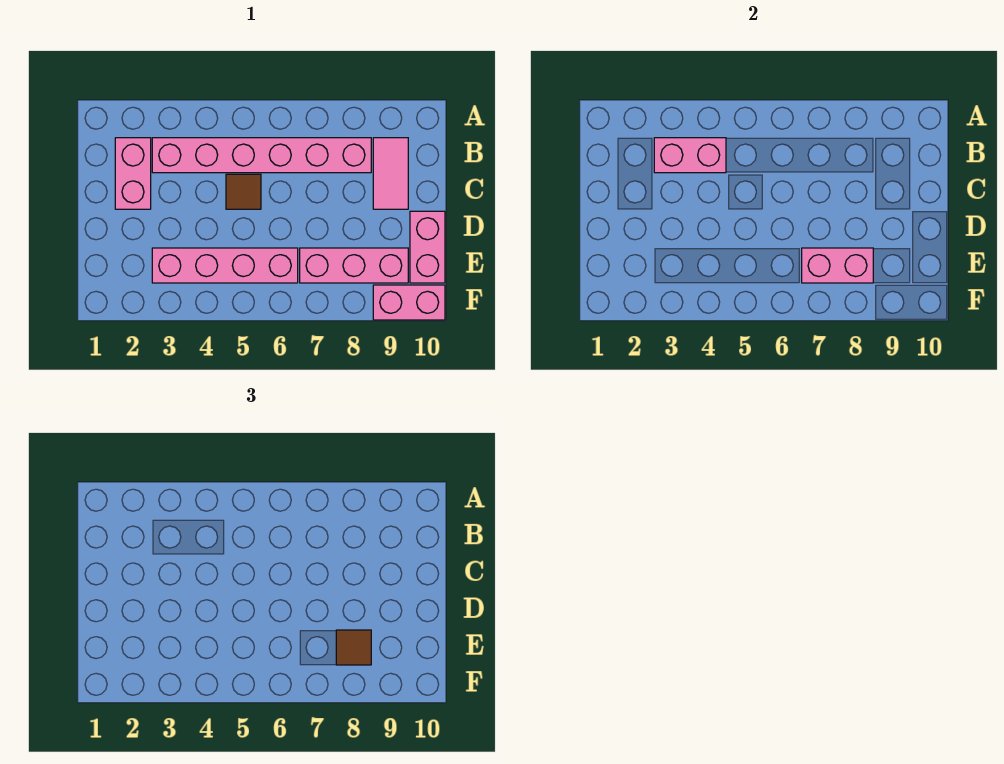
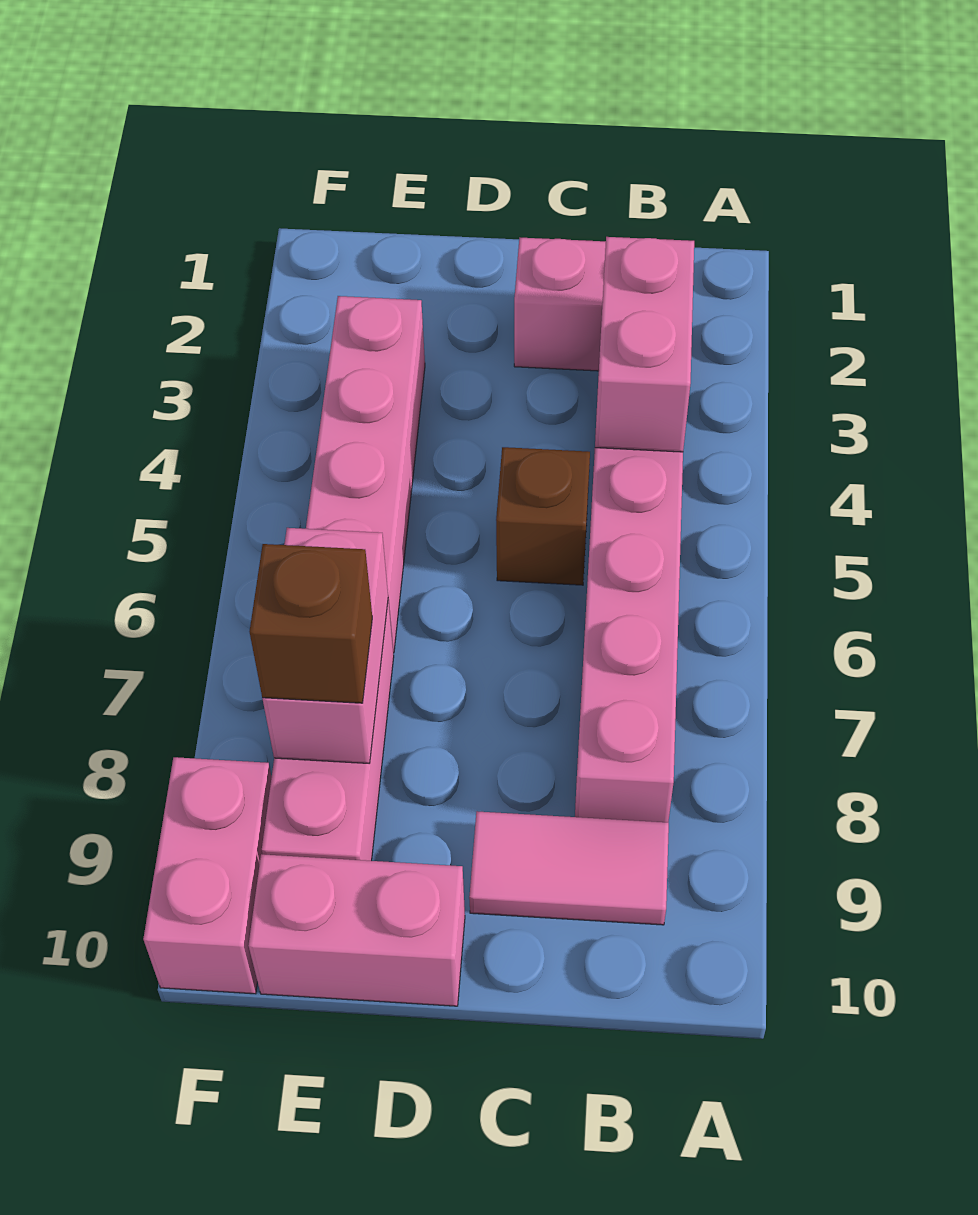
brown 1x1 tile [226,174,261,209] -> brown 1x1 brick [496,447,590,585]
brown 1x1 tile [336,630,371,665] -> brown 1x1 brick [250,544,372,703]

